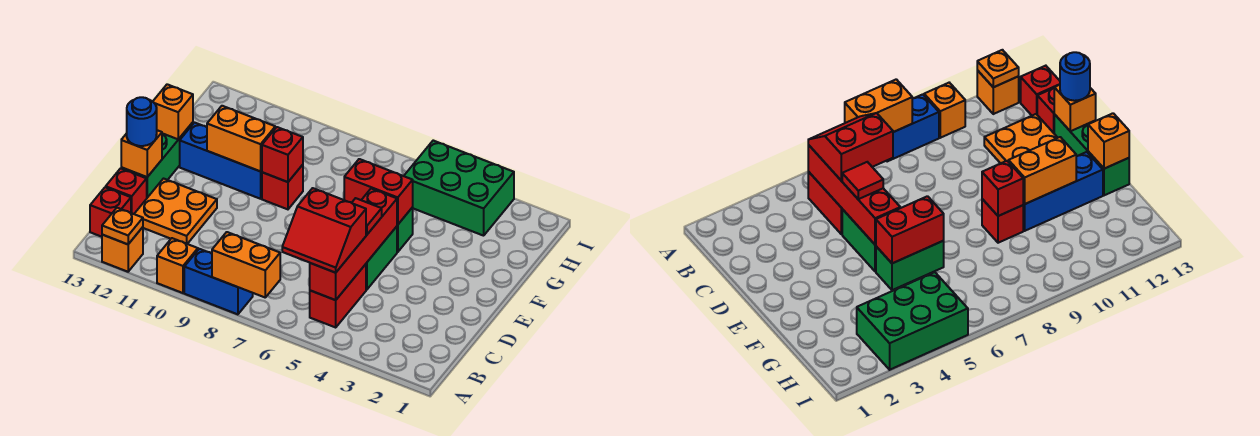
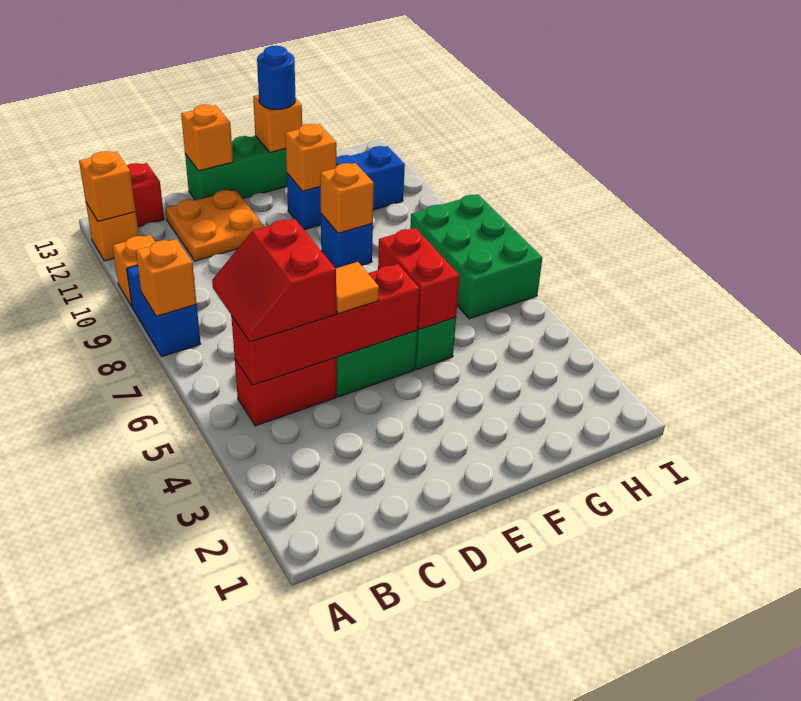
orange 1x2 brick [212,232,280,297] -> orange 1x1 brick [136,239,197,316]
orange 1x1 plate [102,208,143,244] -> orange 1x1 brick [79,151,136,221]
red 1x1 brick [106,168,147,214] -> none
red 1x1 tile [352,198,382,235] -> orange 1x1 tile [336,262,379,314]
blue 1x1 round brick [127,97,157,146] -> blue 1x1 round brick moved to [257,46,296,109]
red 1x1 brick [262,165,303,209] -> blue 1x1 brick [321,214,373,268]
red 1x1 brick [262,127,303,182] -> orange 1x1 brick [320,163,374,233]
blue 1x3 brick [180,123,262,199] -> blue 1x3 brick turned to [287,146,405,230]
orange 1x2 brick [207,106,275,171] -> orange 1x1 brick [285,124,336,191]
green 2x3 brick [404,141,514,236] -> green 2x3 brick moved to [410,194,543,319]

